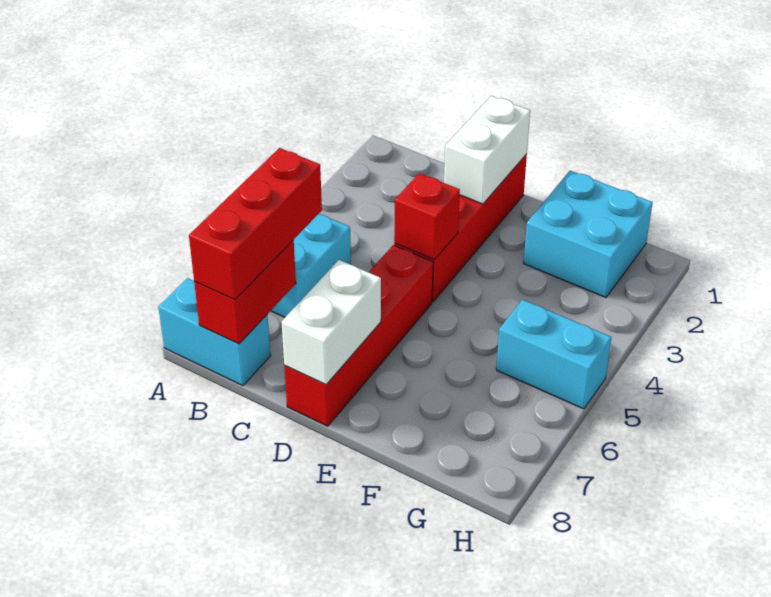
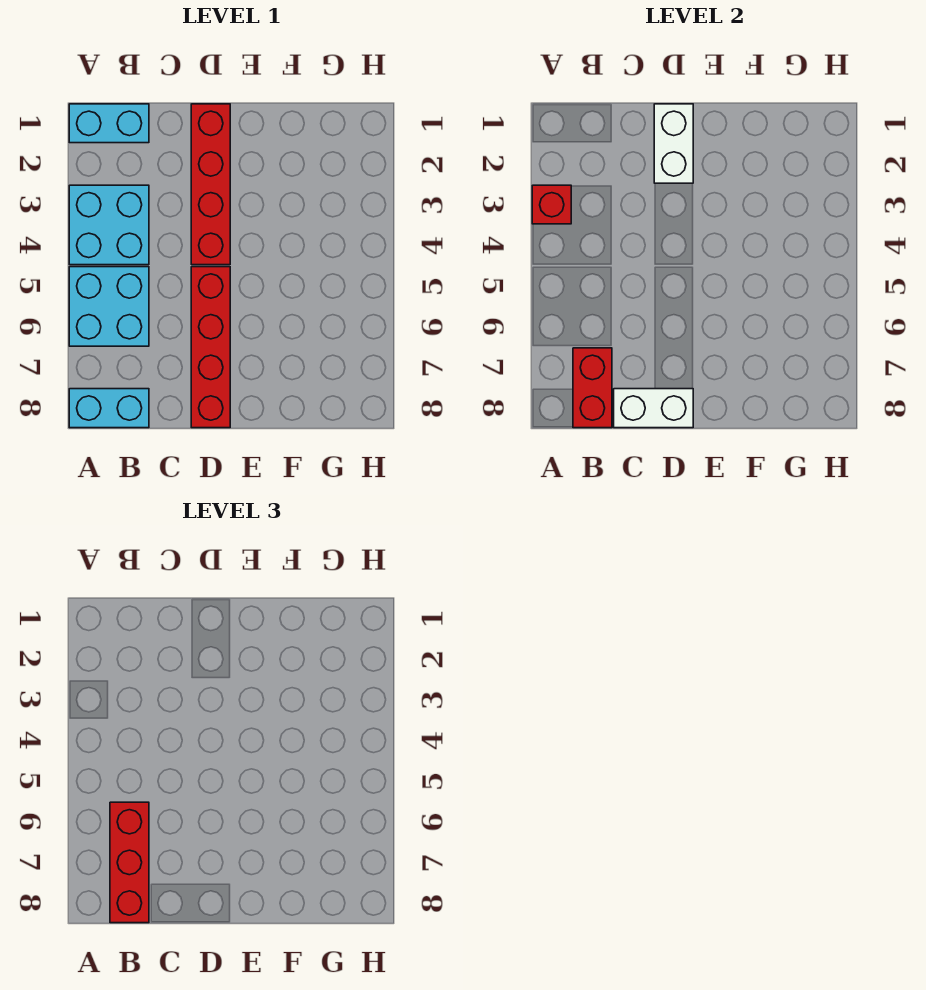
red 1x1 brick [394,173,460,260] -> red 1x1 brick moved to [532,185,571,224]
white 1x2 brick [282,260,381,385] -> white 1x2 brick turned to [614,389,693,428]
cyan 2x2 brick [524,171,653,298] -> cyan 2x2 brick moved to [69,185,149,265]
cyan 1x2 brick [496,300,611,409] -> cyan 1x2 brick moved to [69,104,149,143]

